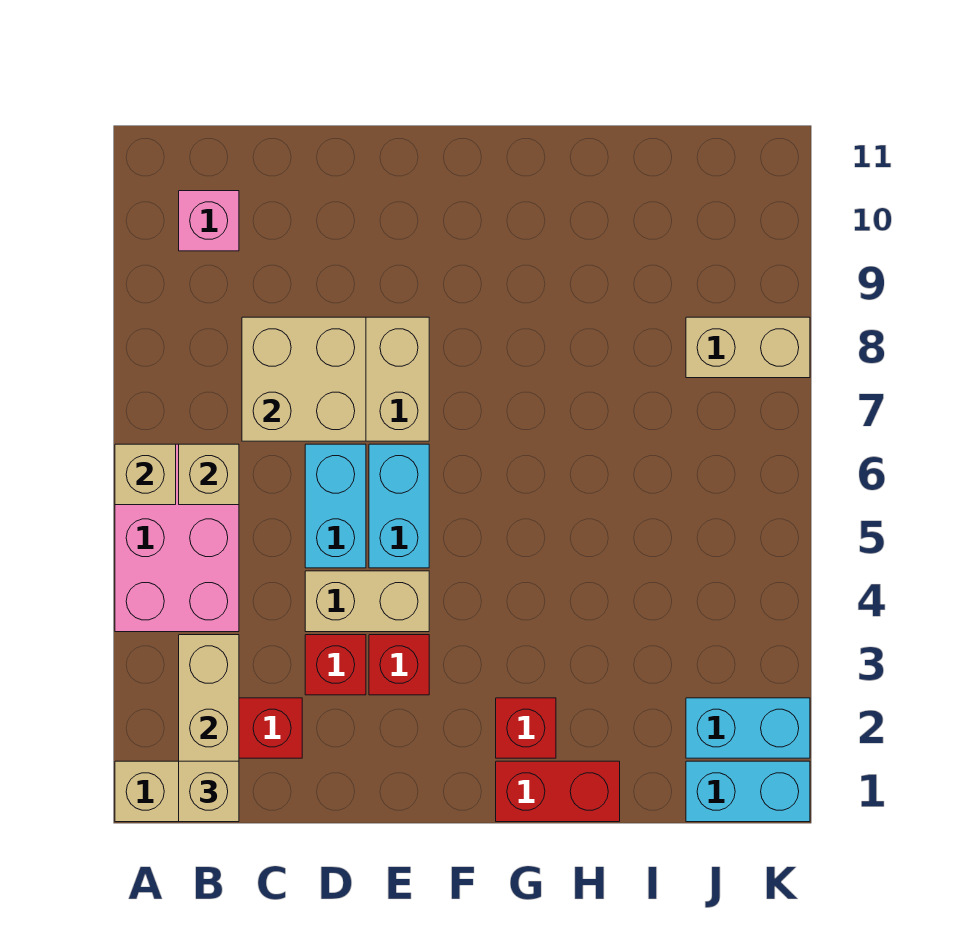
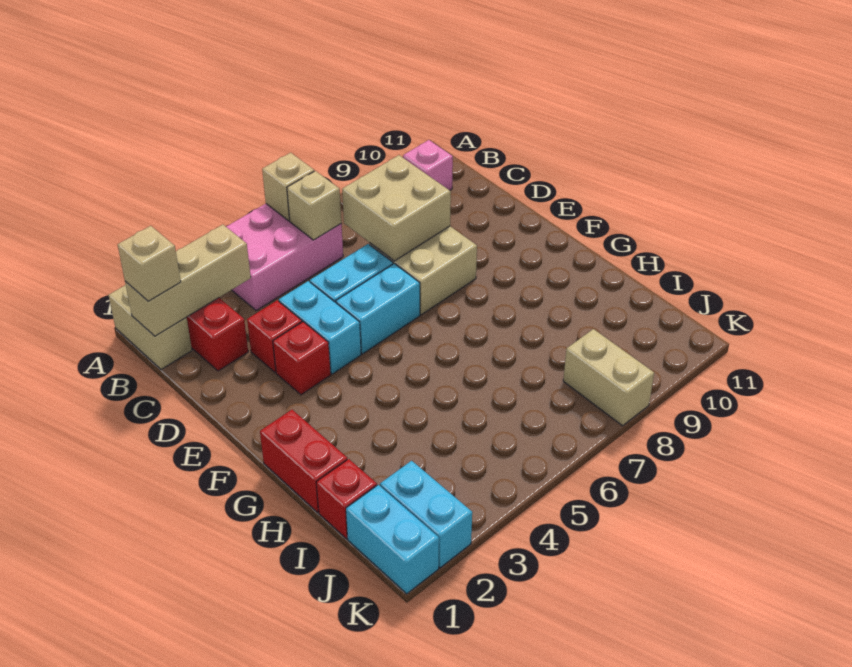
tan 1x2 brick [305,571,429,632] -> cyan 1x2 brick [279,281,361,374]
red 1x1 brick [496,698,556,758] -> red 1x1 brick moved to [316,459,377,539]

